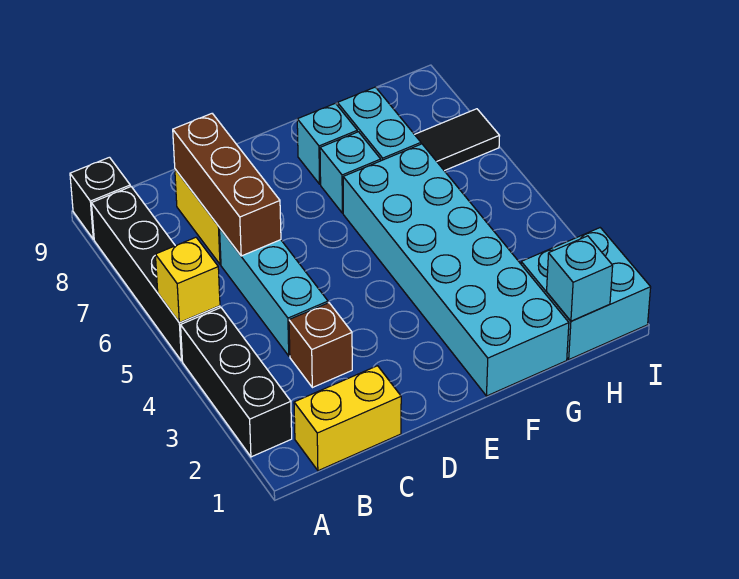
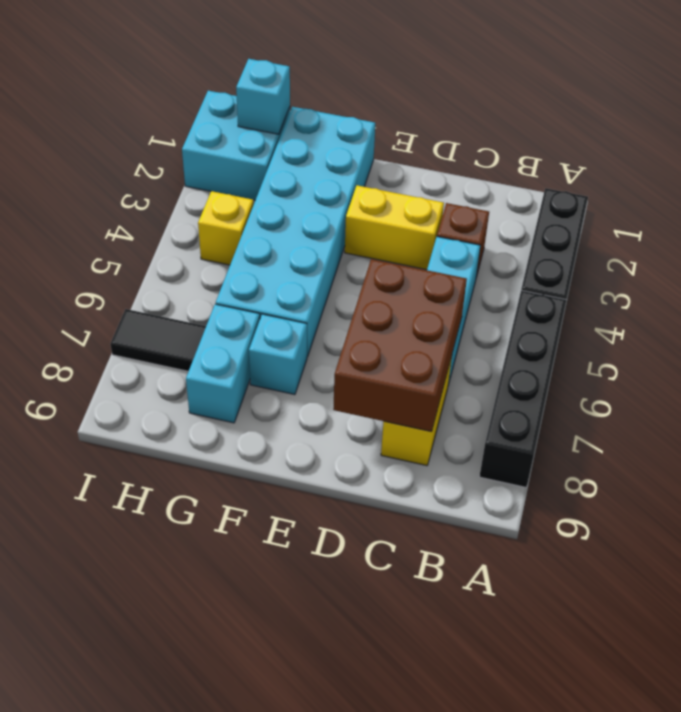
yellow 1x1 brick [155,237,220,323] -> yellow 1x1 brick moved to [198,191,254,265]
black 1x1 brick [70,157,130,239] -> none
yellow 1x2 brick [294,366,401,471] -> yellow 1x2 brick moved to [345,185,444,270]
brown 1x3 brick [173,114,281,256] -> brown 2x3 brick [333,259,467,432]
cyan 1x1 brick [297,103,357,184] -> none

